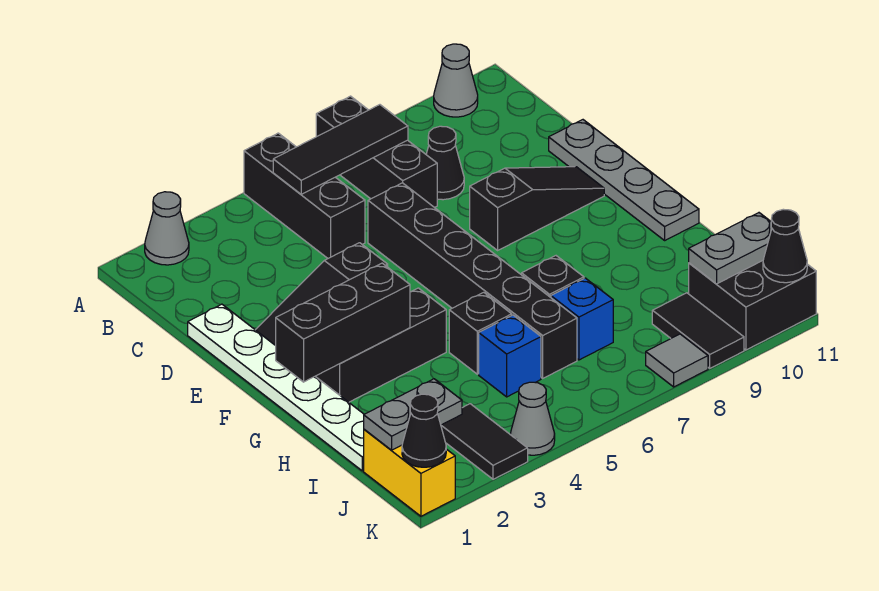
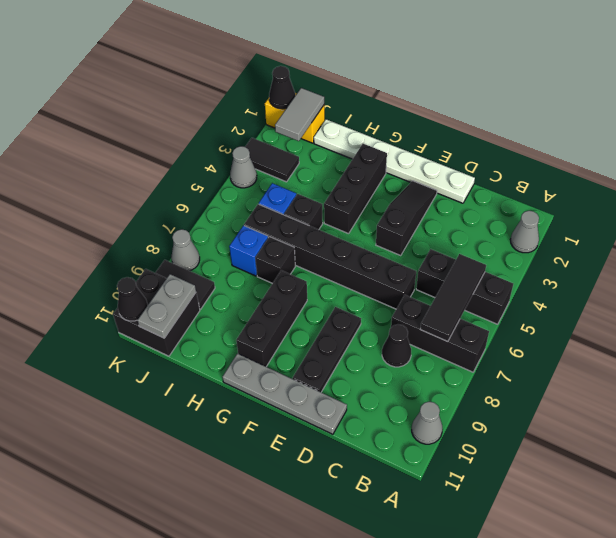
black 1x3 slope [470,167,604,250] -> black 1x3 plate [293,307,361,392]
black 1x3 brick [276,263,410,382] -> black 1x3 brick moved to [236,270,307,367]
grey 1x2 plate [364,379,462,450] -> grey 1x2 tile [275,88,324,141]
grey 1x1 tile [646,334,708,387] -> grey 1x1 cone [171,229,200,271]

